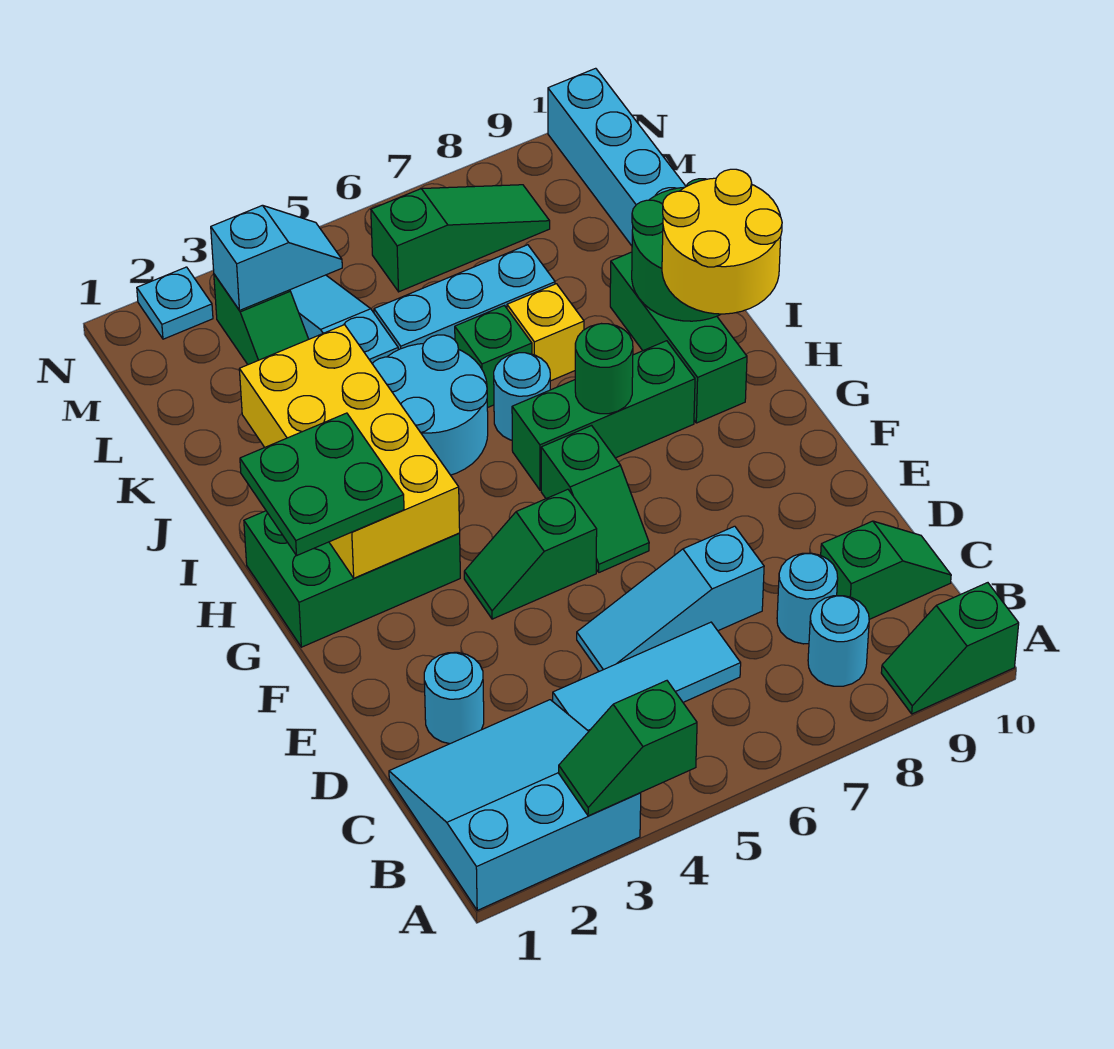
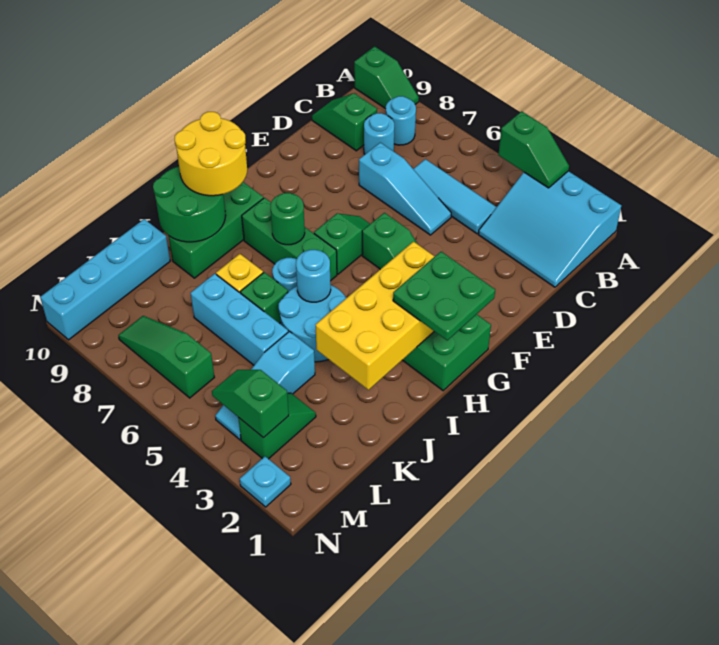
cyan 1x1 round brick [424,652,484,744] -> cyan 1x1 round brick moved to [296,250,331,302]
cyan 1x2 slope [211,205,342,310] -> green 1x2 slope [212,370,289,438]

